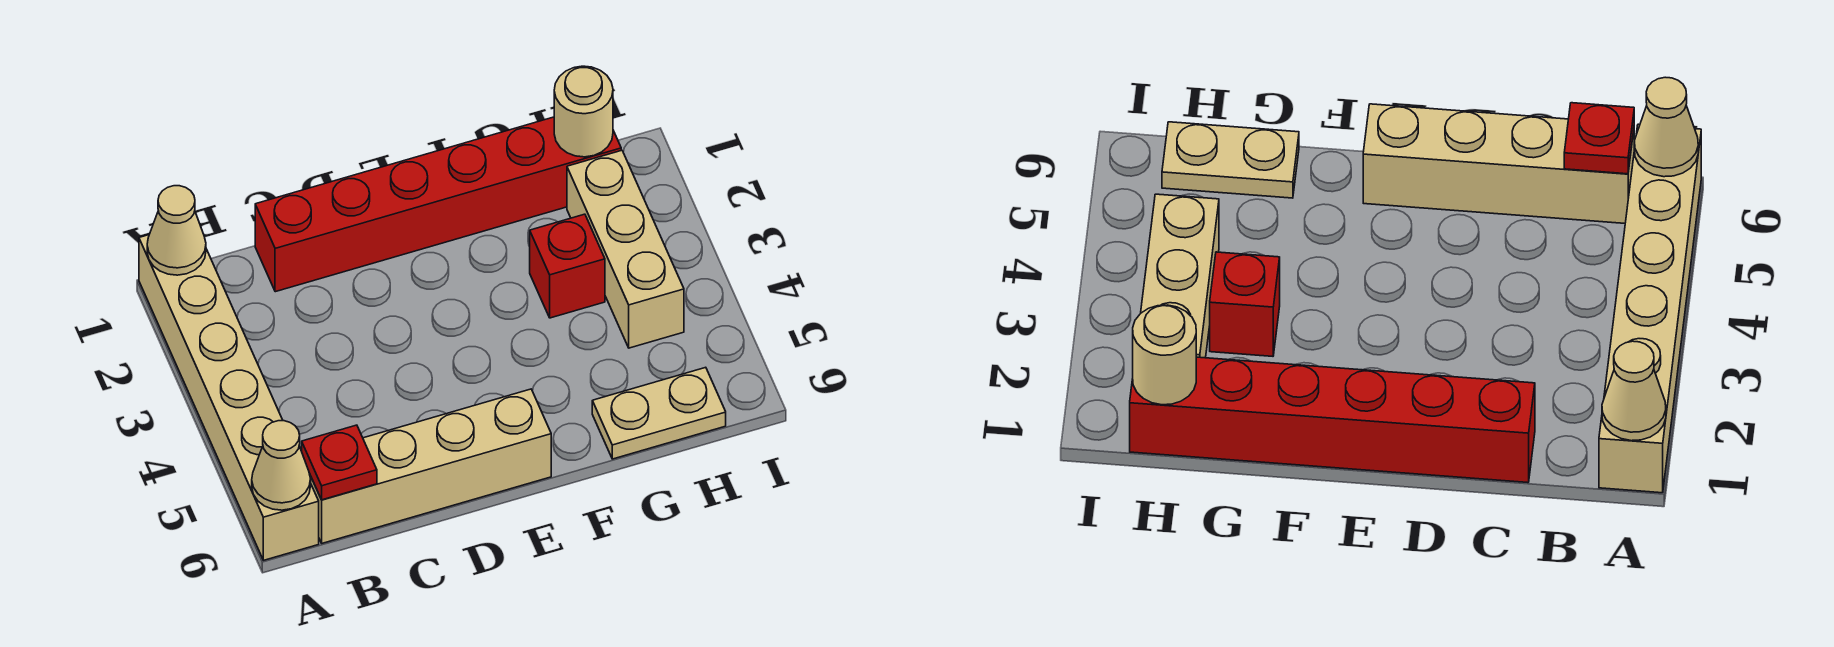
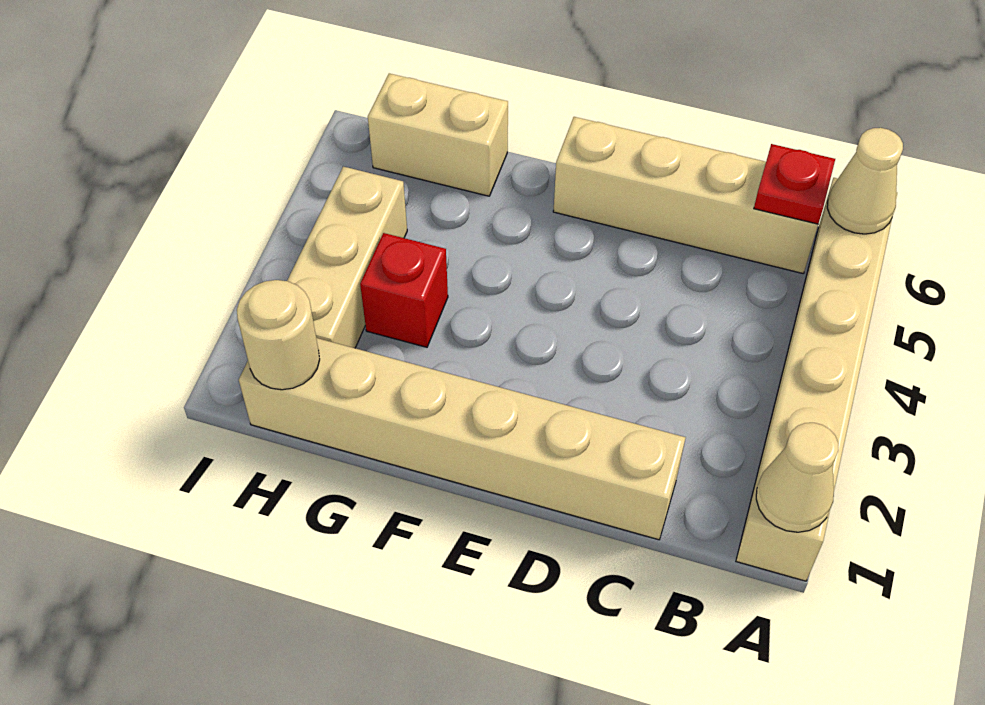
red 1x6 brick [255,117,621,292] -> tan 1x6 brick [239,338,686,540]
tan 1x2 plate [592,367,726,459] -> tan 1x2 brick [368,73,508,196]

